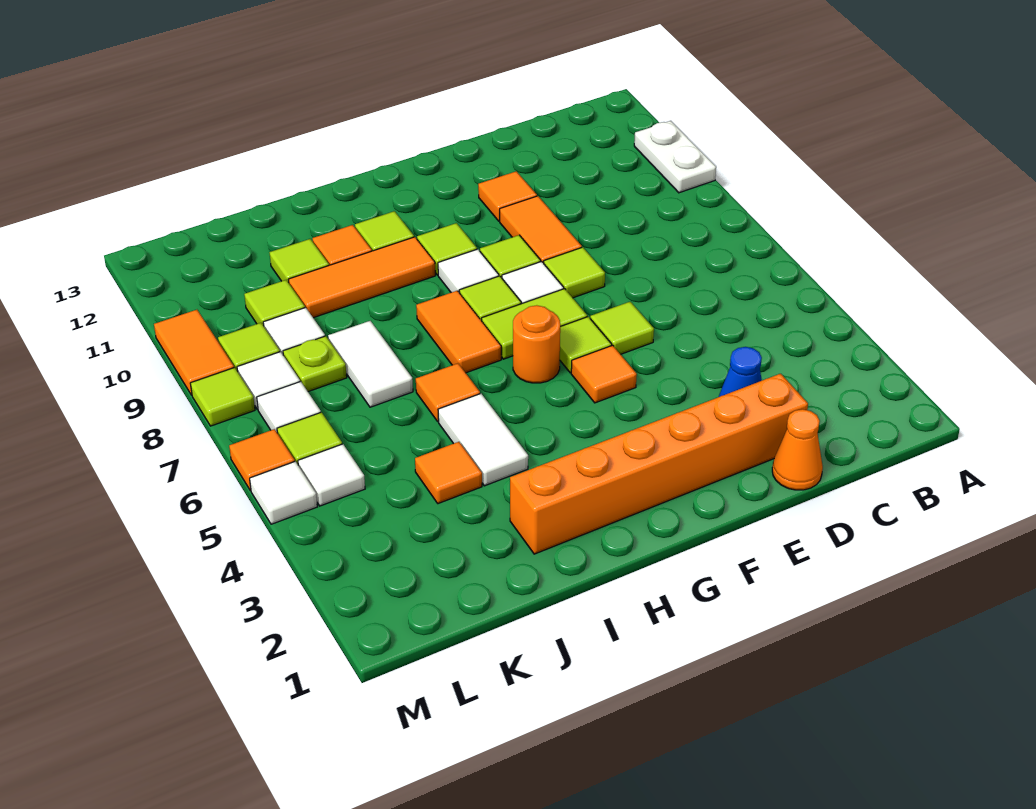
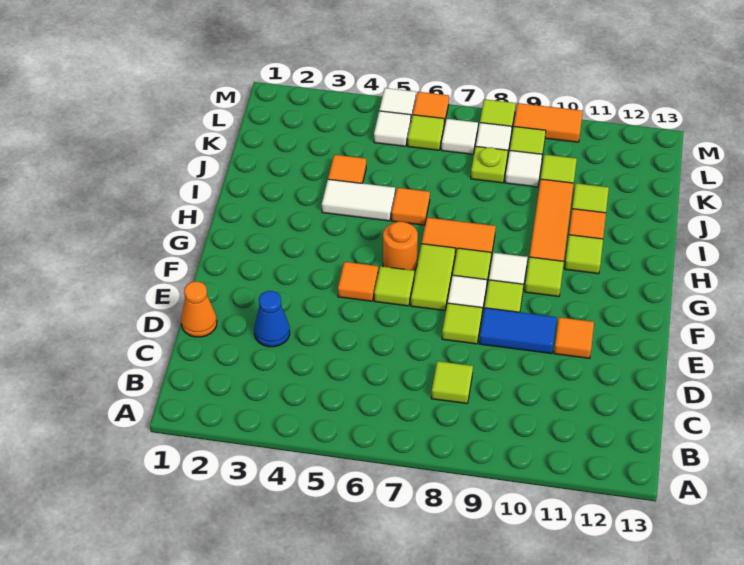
white 1x2 plate [634,121,716,193] -> none
orange 1x6 brick [510,374,808,554] -> none
lime 1x1 tile [590,302,654,354] -> lime 1x1 tile moved to [431,361,473,404]
orange 1x2 tile [500,196,582,263] -> blue 1x2 tile [479,308,557,354]
white 1x2 tile [328,321,413,407] -> none

